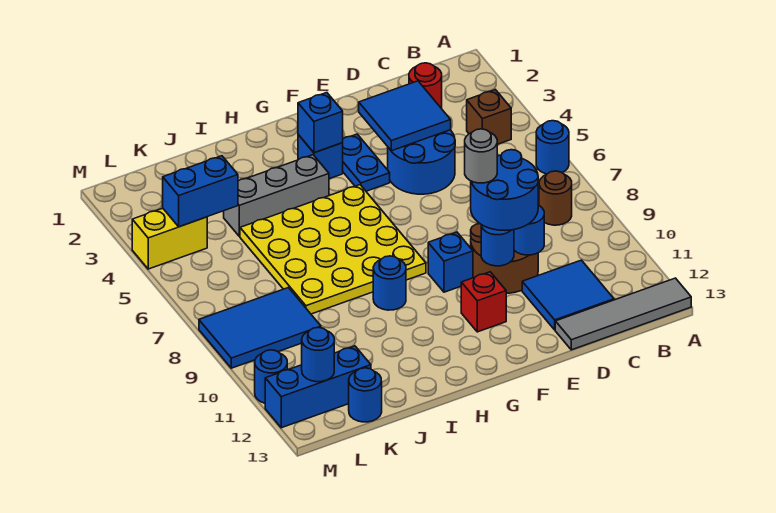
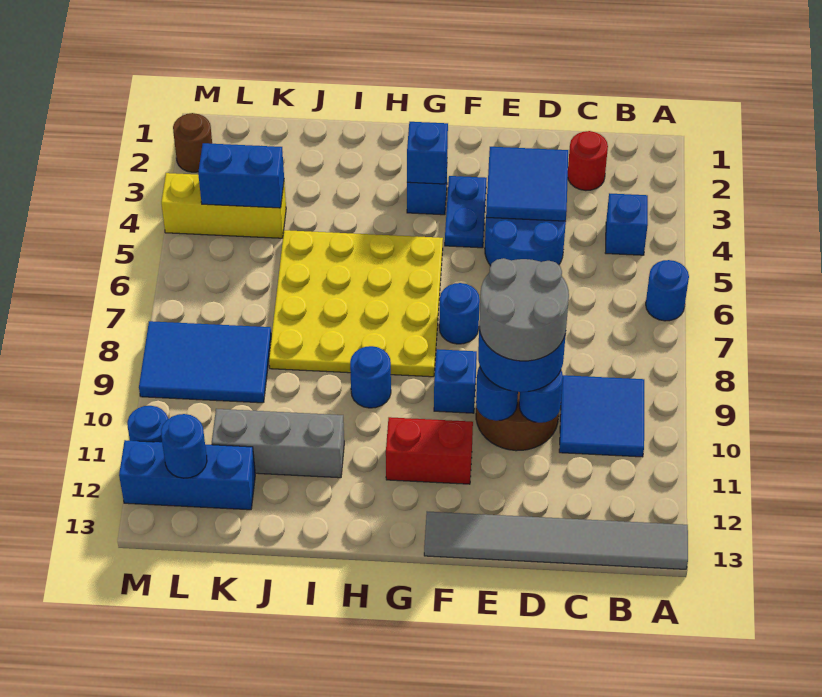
grey 1x4 tile [555,278,691,350] -> grey 1x6 tile [424,512,688,569]
brown 1x1 brick [467,90,511,144] -> blue 1x1 brick [606,193,648,255]
brown 1x1 round brick [539,171,572,225] -> brown 1x1 round brick moved to [173,113,212,172]
blue 2x2 tile [522,260,614,330] -> blue 2x2 tile moved to [559,375,644,457]
grey 1x1 round brick [465,129,497,183] -> grey 2x2 round brick [479,258,569,361]
red 1x1 brick [461,272,506,332] -> red 1x2 brick [386,417,473,484]
grey 1x3 brick [224,155,329,236] -> grey 1x3 brick moved to [212,409,344,478]
blue 1x1 round brick [349,368,382,422] -> blue 1x1 round brick moved to [439,283,480,344]
yellow 1x2 brick [132,208,207,269] -> yellow 1x3 brick [161,173,286,238]

